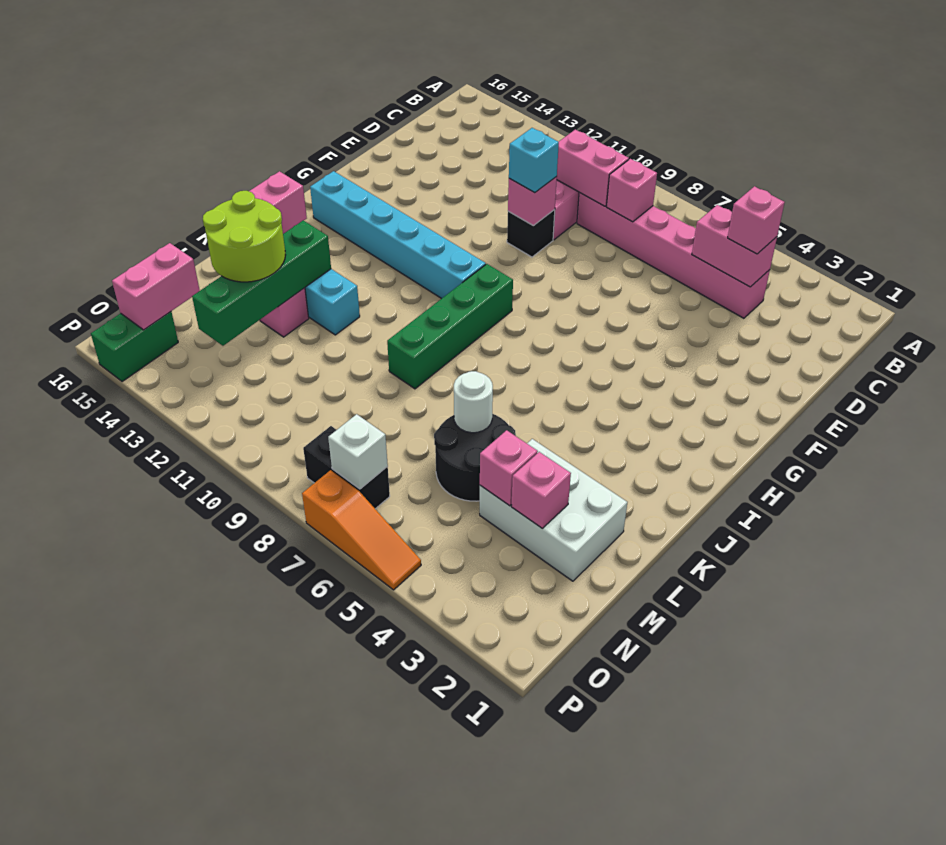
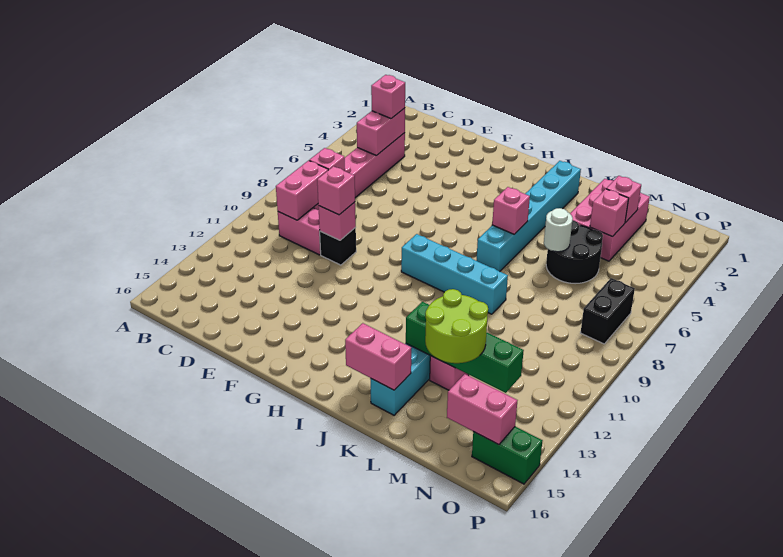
cyan 1x1 brick [509,128,559,193] -> pink 1x1 brick [317,166,355,215]
green 1x4 brick [387,264,513,389] -> cyan 1x4 brick [401,234,508,314]
cyan 1x6 brick [310,171,486,299] -> cyan 1x6 brick moved to [476,161,581,271]
none -> pink 1x1 brick [492,187,530,234]
white 2x3 brick [480,439,627,581] -> pink 2x3 brick [570,179,650,261]
white 1x1 brick [328,414,388,489] -> none
orange 1x3 slope [302,470,421,590] -> none

